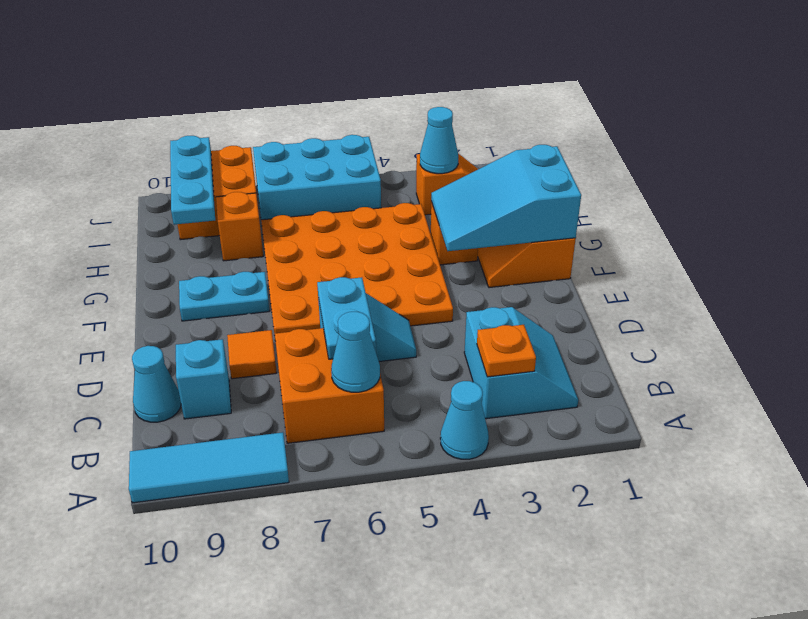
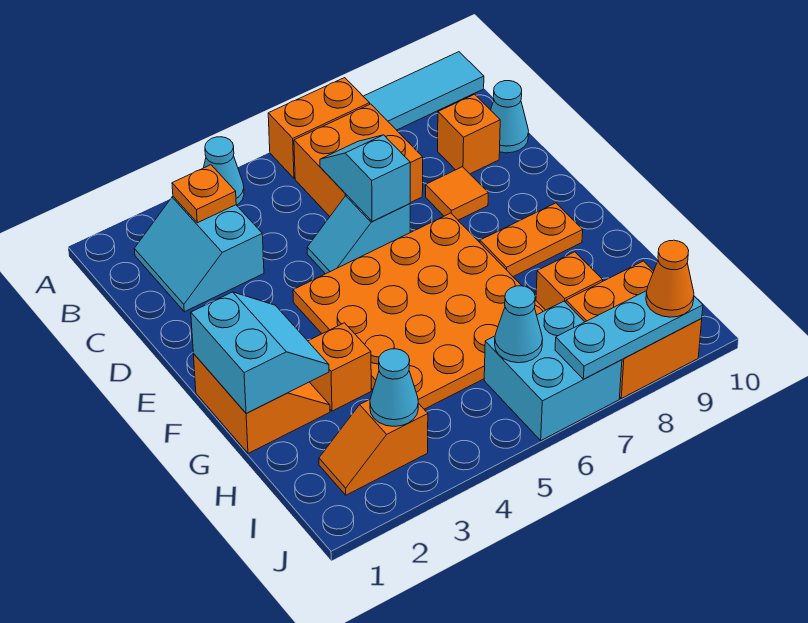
none -> orange 1x2 brick [268,78,370,178]
cyan 1x1 cone [331,312,380,392] -> cyan 1x1 cone moved to [495,286,543,363]
cyan 1x2 plate [317,277,376,359] -> cyan 1x2 slope [320,135,410,221]
cyan 1x1 brick [176,339,231,419] -> orange 1x1 brick [438,94,500,174]
cyan 2x3 slope [431,145,581,251] -> cyan 2x2 slope [191,292,329,414]
cyan 1x2 plate [179,272,269,321] -> orange 1x2 plate [480,203,583,277]
cyan 1x3 plate [170,136,215,225] -> cyan 1x3 plate turned to [555,291,703,379]
cyan 2x3 brick [253,135,381,220] -> cyan 2x2 brick [484,301,622,440]
none -> orange 1x1 cone [646,240,694,317]

